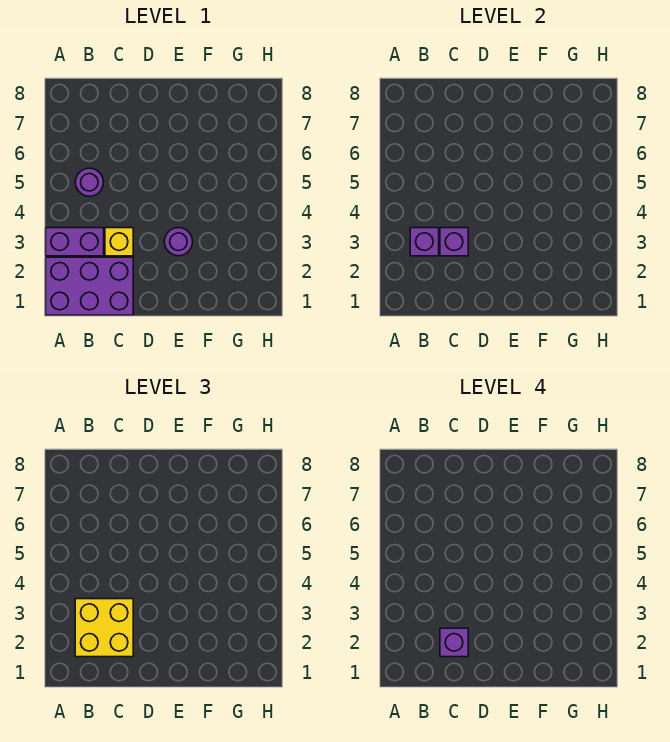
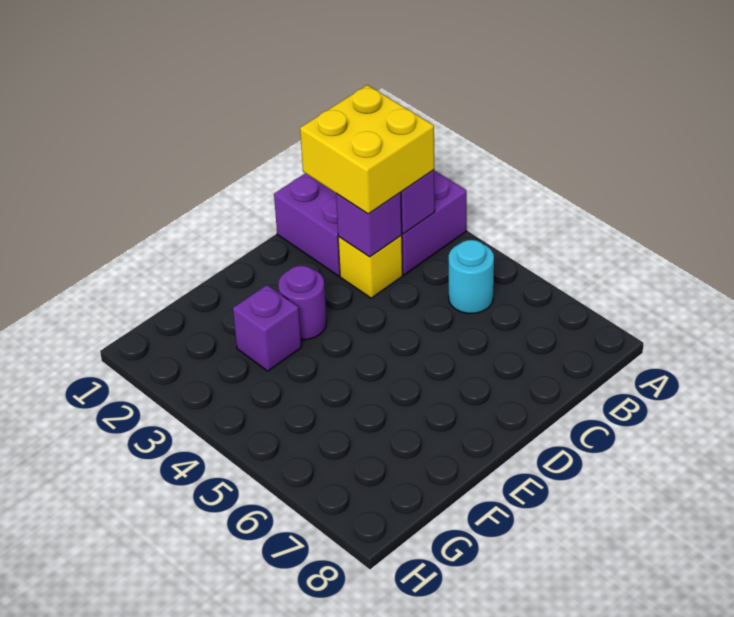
purple 1x1 round brick [75,168,104,196] -> cyan 1x1 round brick [449,240,494,313]
purple 1x1 brick [440,628,468,657] -> purple 1x1 brick moved to [233,285,301,371]

